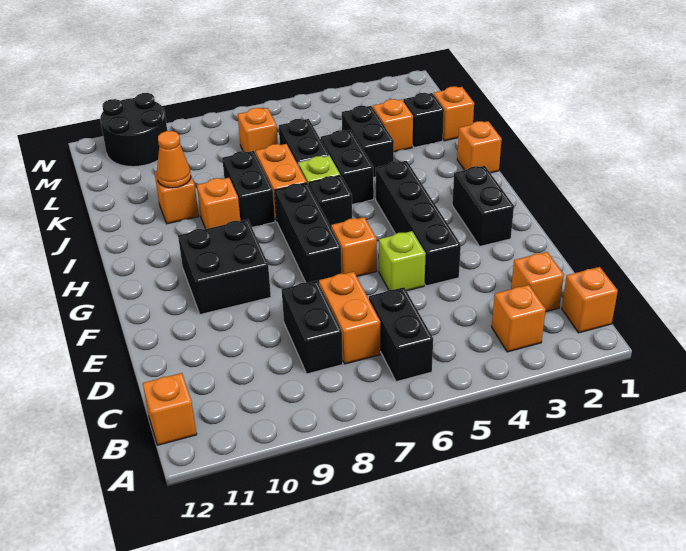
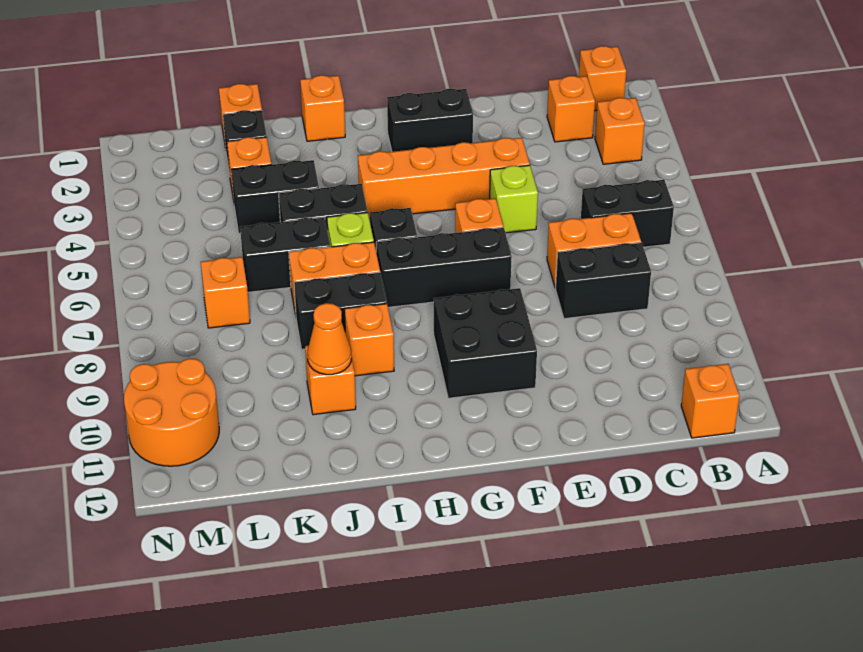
black 1x4 brick [376,161,461,286] -> orange 1x4 brick [358,138,530,219]
black 2x2 round brick [100,93,167,167] -> orange 2x2 round brick [124,359,219,466]

